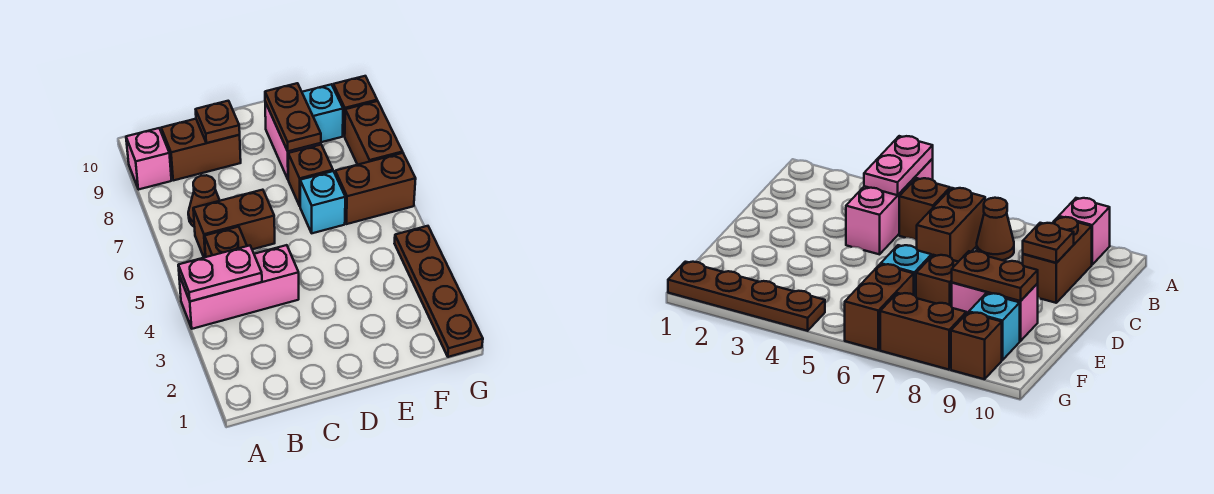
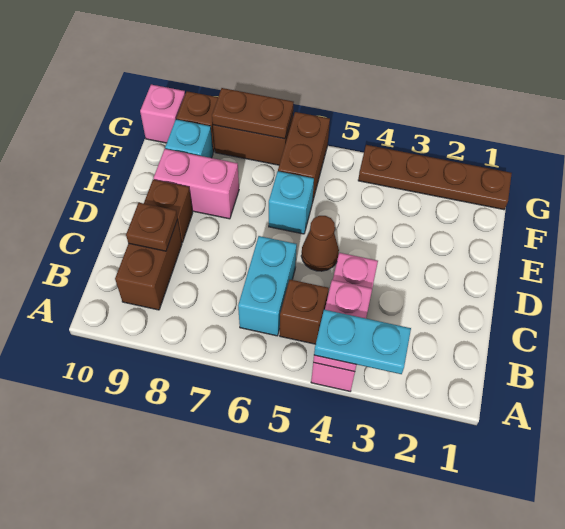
none -> cyan 1x2 plate [314,310,411,374]
pink 1x1 brick [126,128,172,190] -> pink 1x1 brick moved to [140,85,185,143]
brown 1x2 brick [193,190,275,258] -> cyan 1x2 brick [238,236,297,336]
brown 1x1 cone [188,175,220,226] -> brown 1x1 cone moved to [301,216,339,271]
brown 1x1 brick [288,145,333,206] -> brown 1x1 brick moved to [144,180,193,242]
brown 1x2 plate [265,83,321,151] -> brown 1x2 plate moved to [212,88,293,139]

